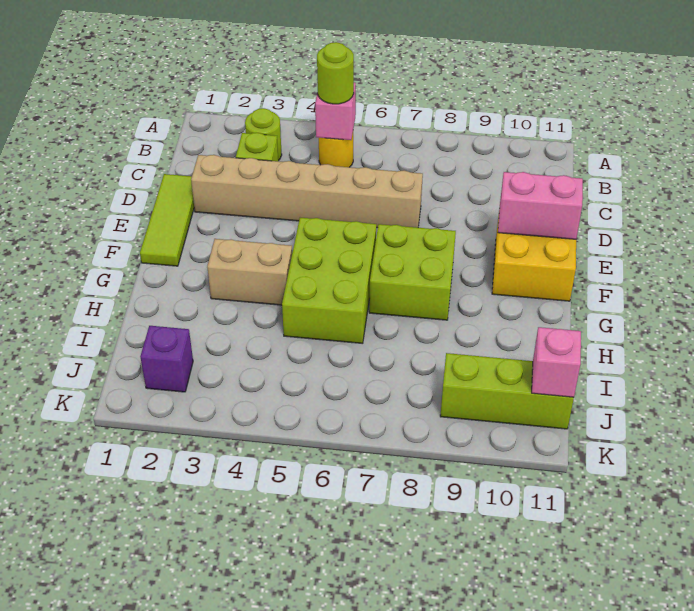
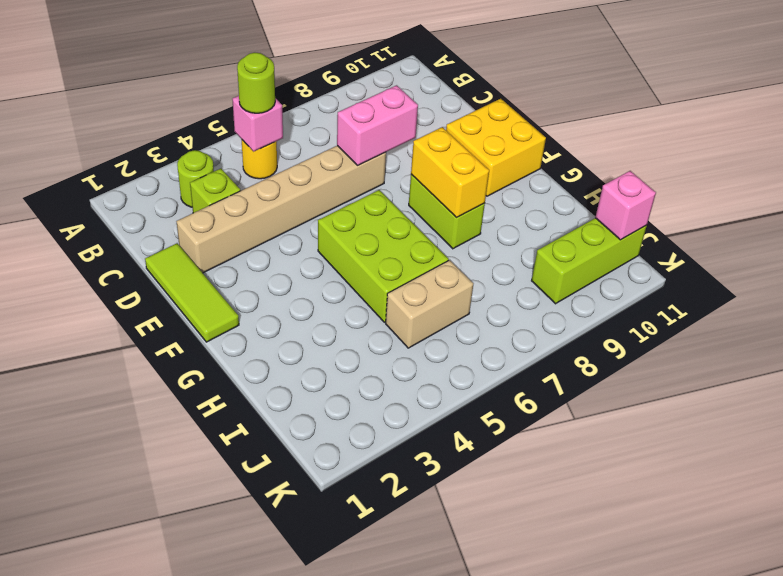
pink 1x2 brick [498,172,583,239] -> pink 1x2 brick moved to [337,85,418,165]
lime 2x2 brick [369,224,456,320] -> lime 1x2 brick [409,174,485,249]
none -> yellow 1x2 brick [411,127,489,218]
tan 1x2 brick [207,239,292,305] -> tan 1x2 brick moved to [386,260,473,348]
purple 1x1 brick [140,326,193,392] -> none

